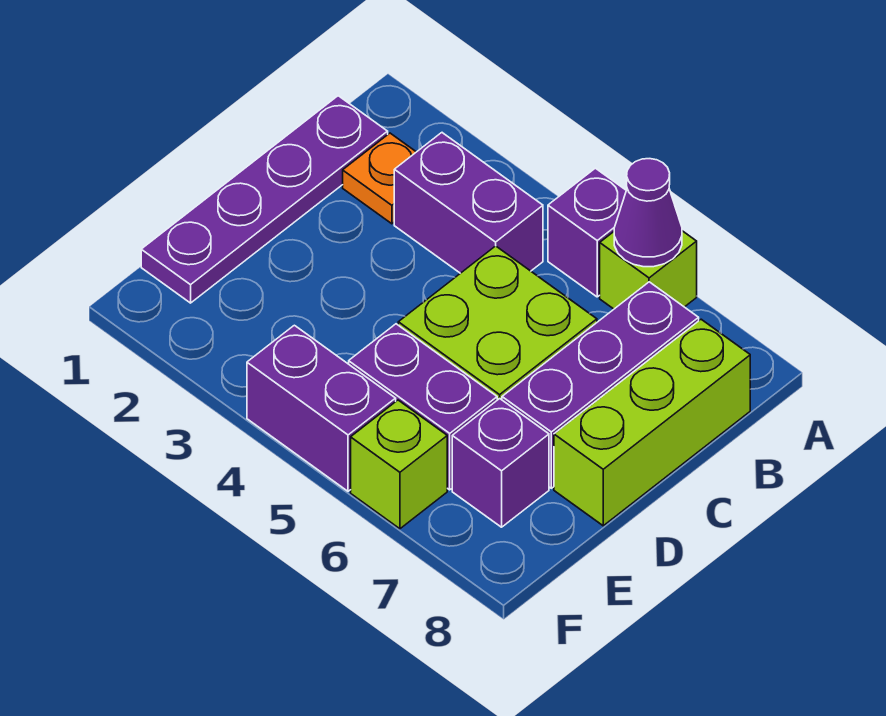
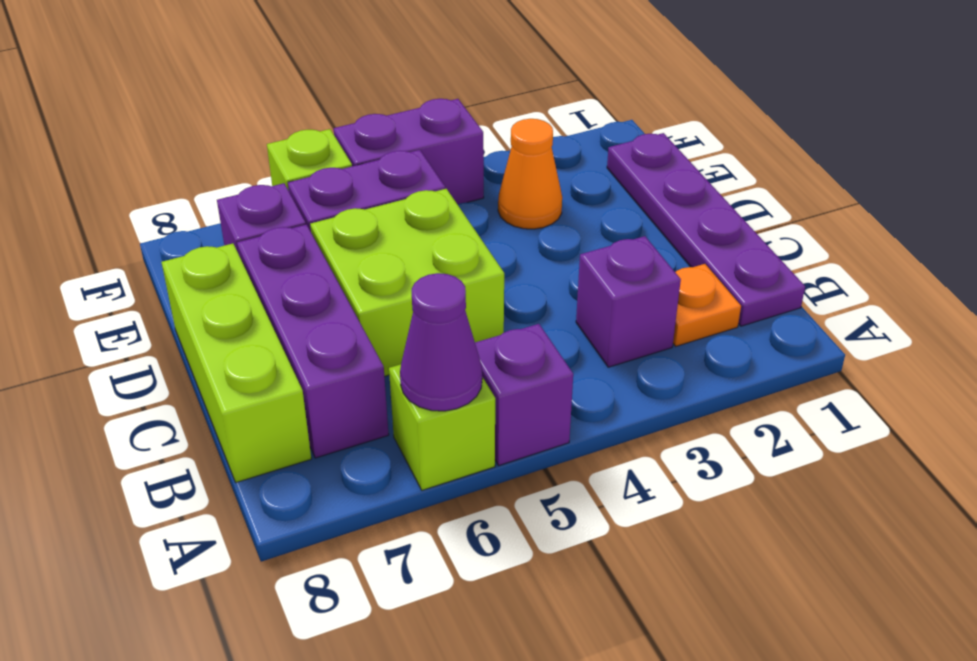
purple 1x2 brick [394,133,543,273] -> purple 1x1 brick [576,236,681,367]
none -> orange 1x1 cone [498,119,562,229]

